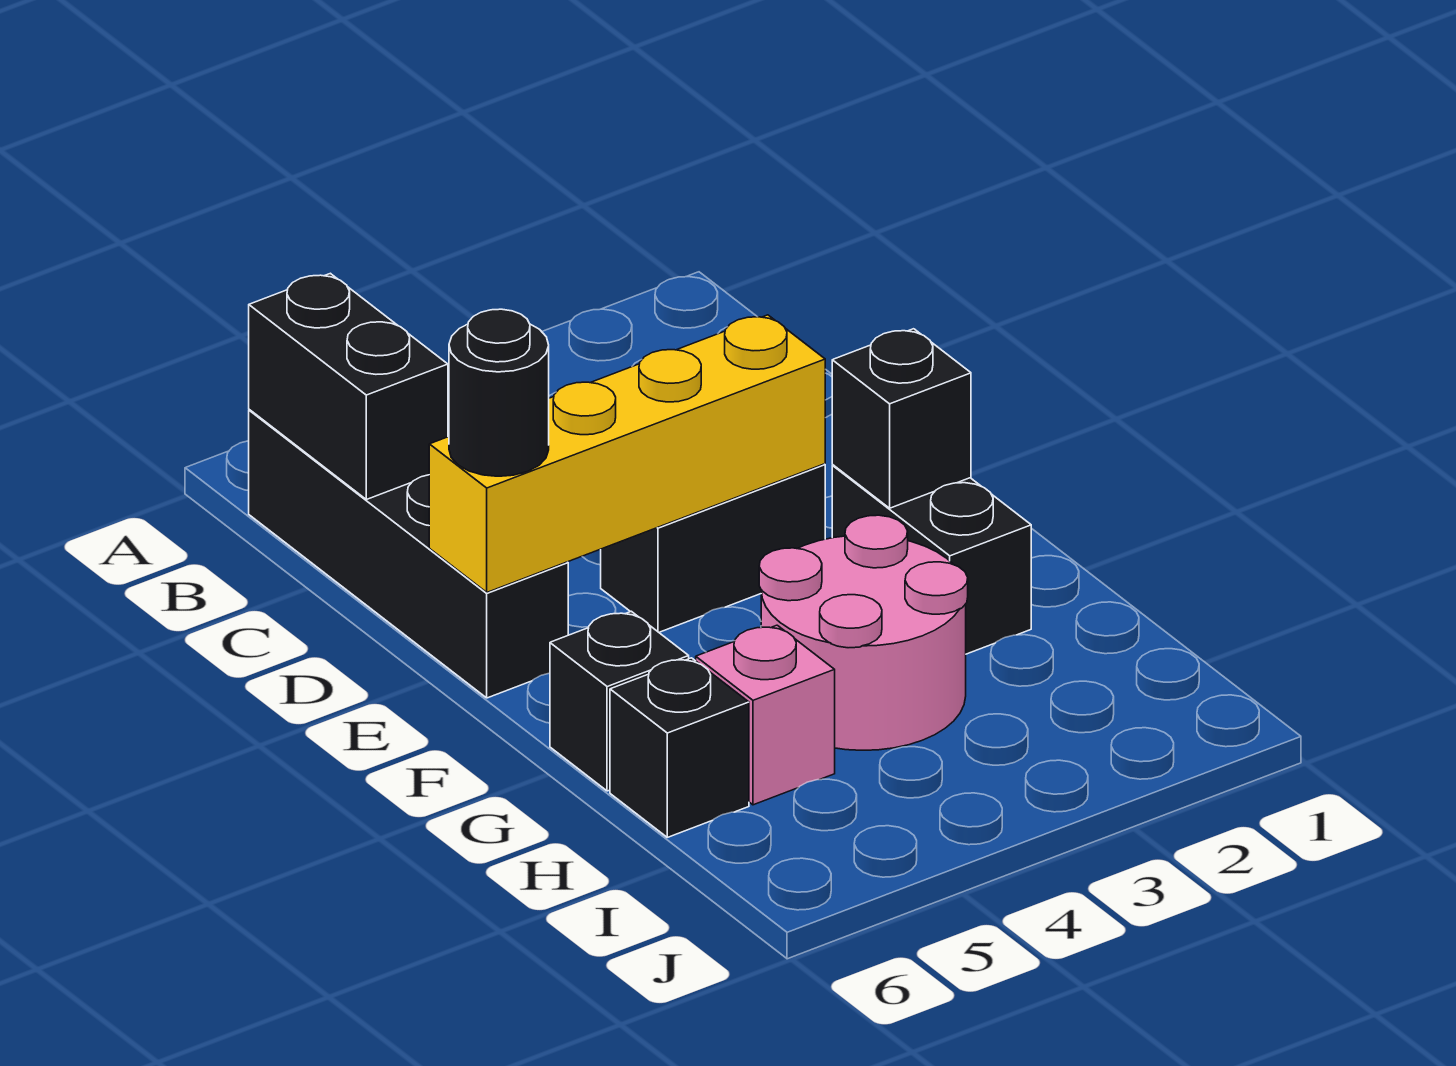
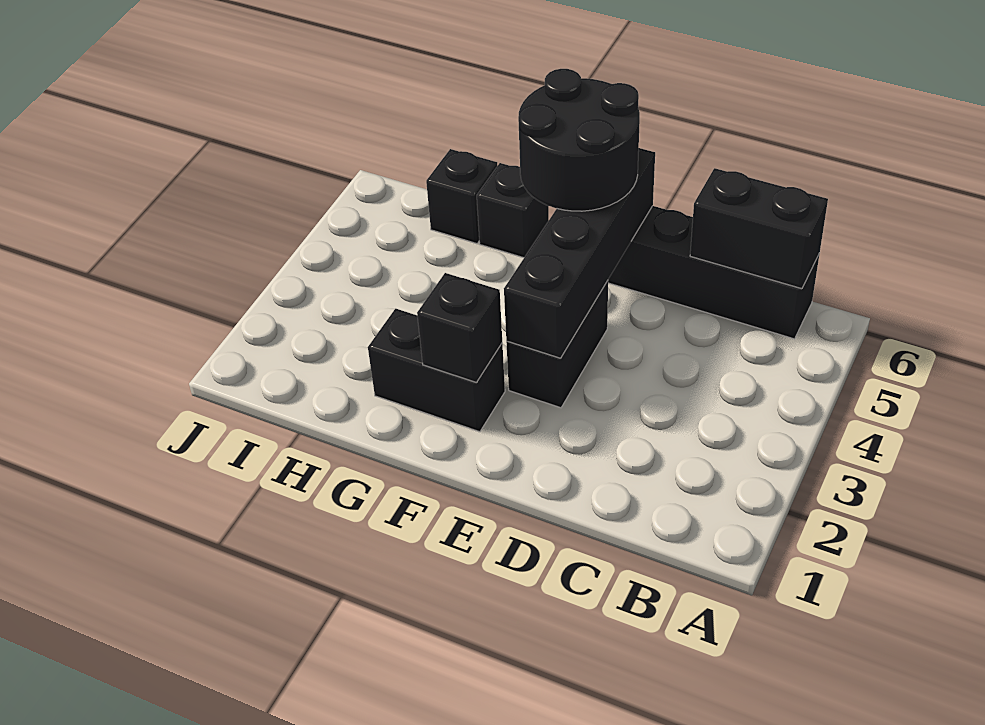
yellow 1x4 brick [429,315,825,592] -> black 1x4 brick [504,148,655,358]
black 1x1 round brick [449,309,549,476] -> black 2x2 round brick [518,69,640,211]
pink 2x2 round brick [759,515,968,750] -> none
pink 1x1 brick [696,625,835,805] -> none

